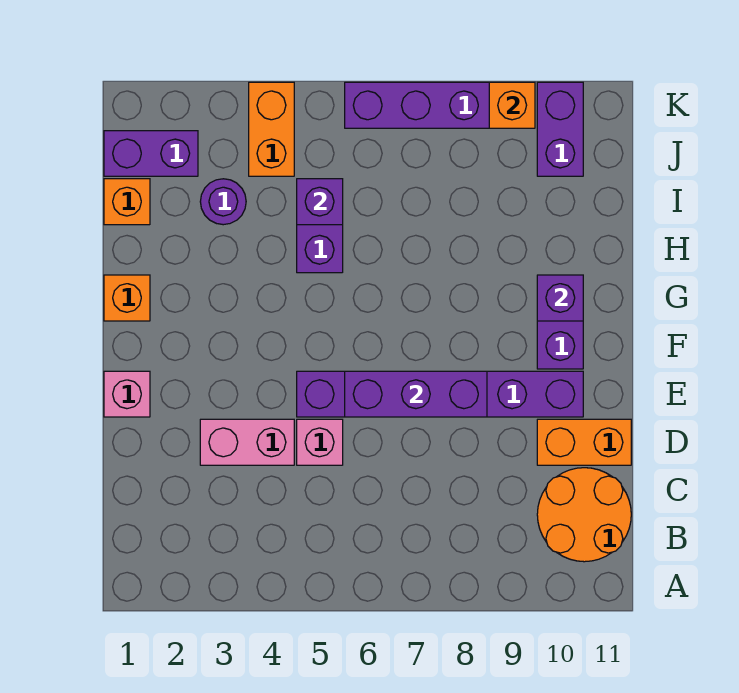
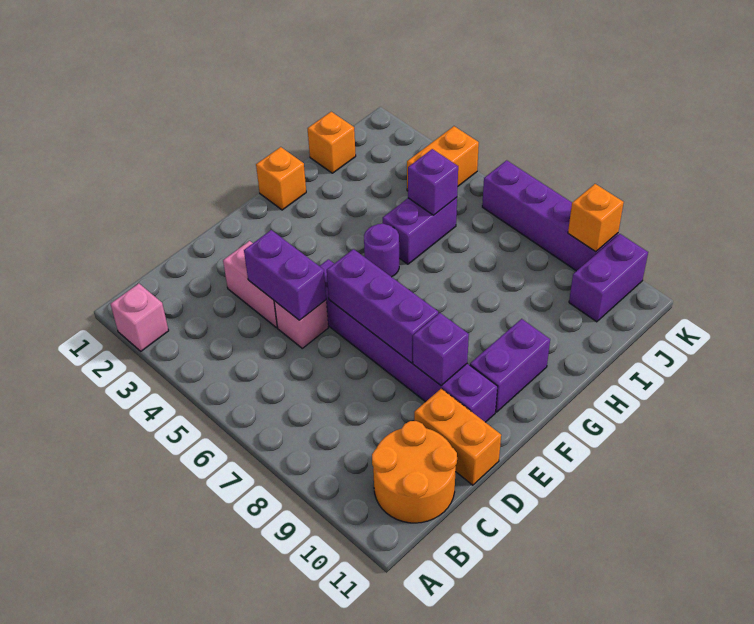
pink 1x1 brick [104,371,150,417] -> pink 1x1 brick moved to [111,284,169,351]
purple 1x1 brick [537,275,583,321] -> purple 1x1 brick moved to [413,313,469,385]
purple 1x1 round brick [200,179,246,225] -> purple 1x1 round brick moved to [364,224,399,277]
purple 1x2 brick [104,131,198,176] -> purple 1x2 brick moved to [244,230,326,320]

